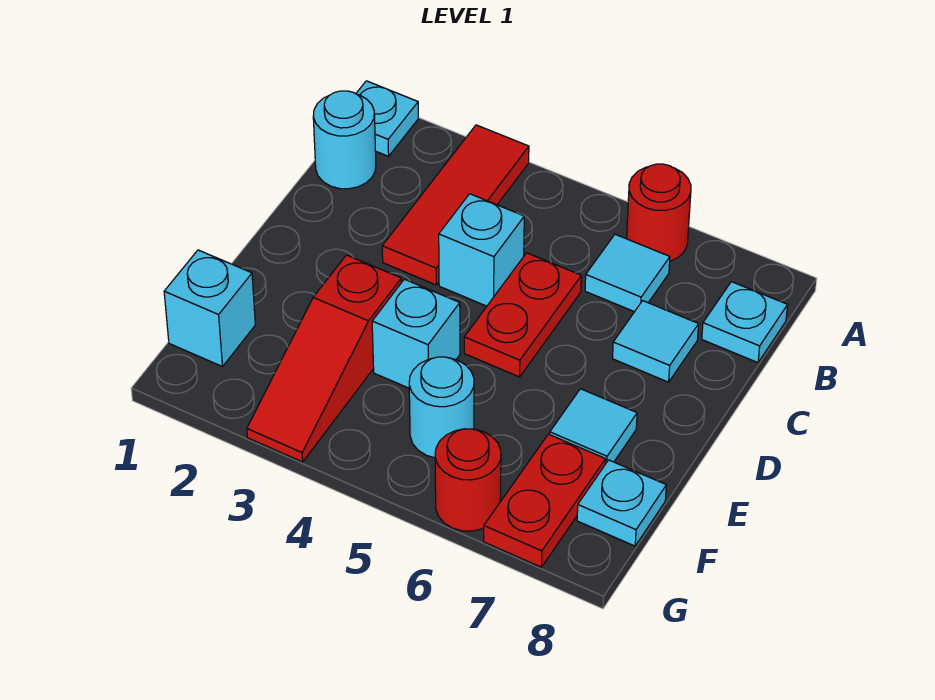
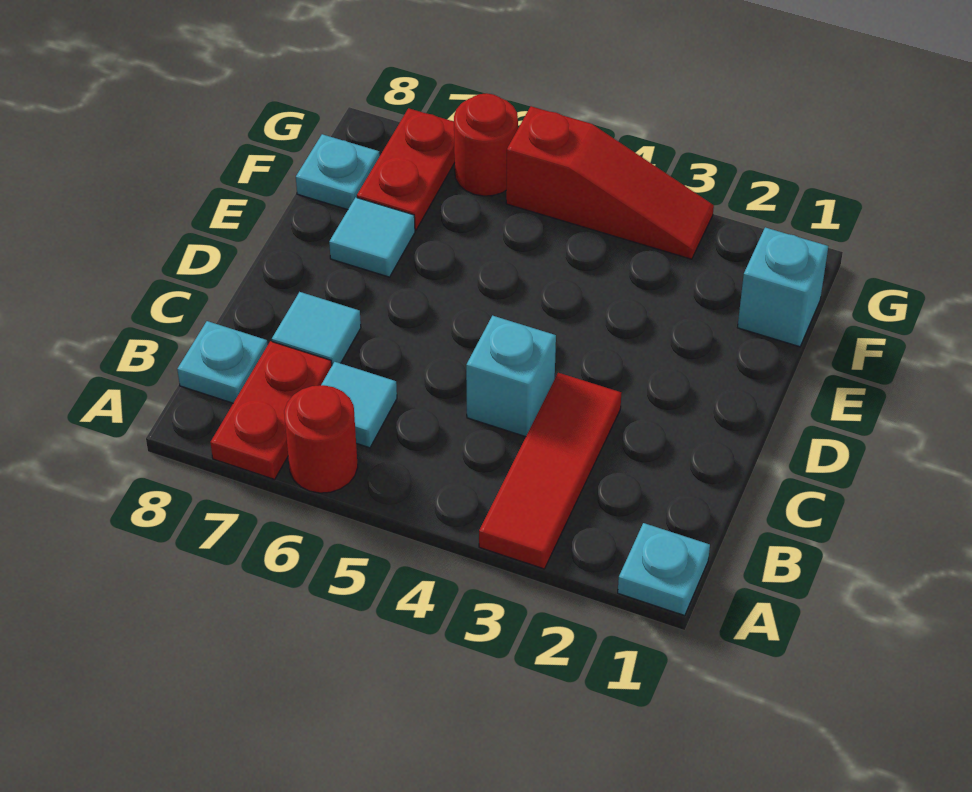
cyan 1x1 round brick [313,91,376,189] -> none
red 1x2 plate [464,253,581,377] -> red 1x2 plate moved to [210,341,332,479]
red 1x3 slope [247,255,401,462] -> red 1x3 slope turned to [506,106,714,259]
cyan 1x1 brick [372,279,460,388] -> none
cyan 1x1 round brick [409,357,474,458] -> none

